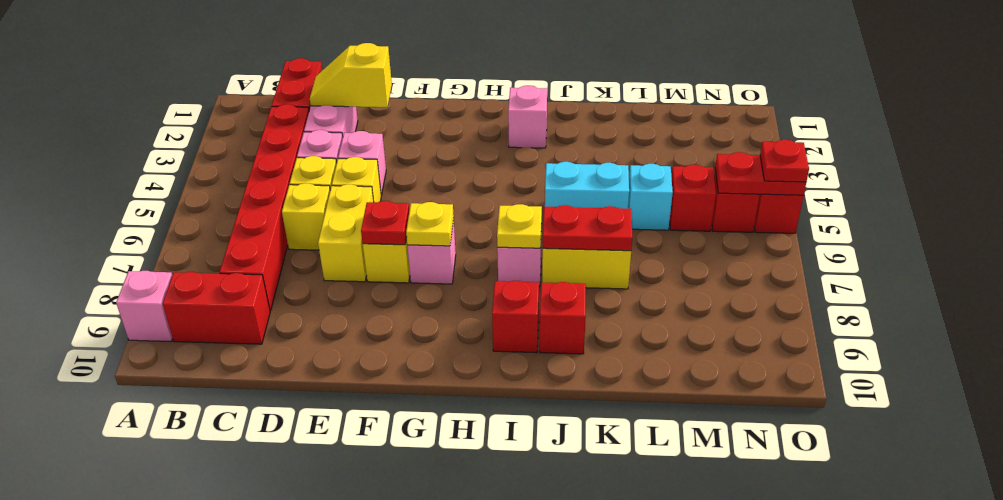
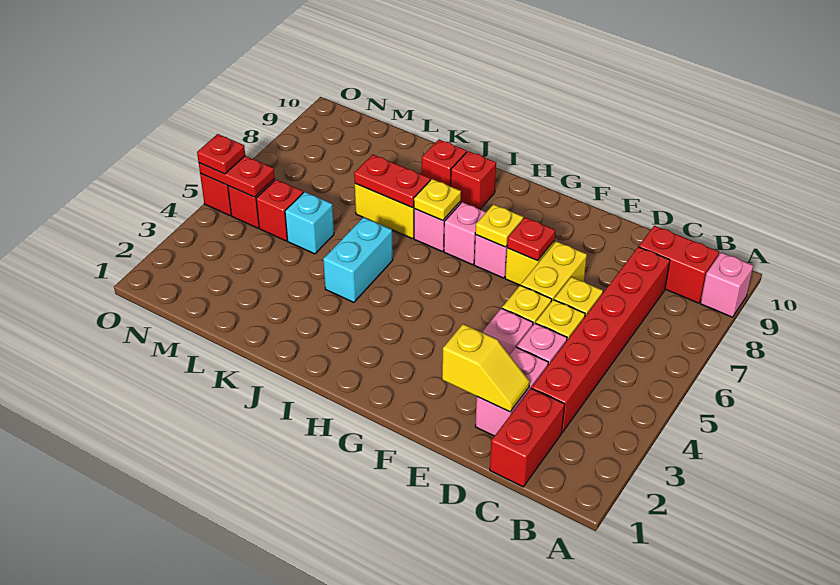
pink 1x1 brick [508,86,547,148] -> pink 1x1 brick moved to [444,202,486,265]
cyan 1x2 brick [545,162,629,209] -> cyan 1x2 brick turned to [323,217,393,302]

